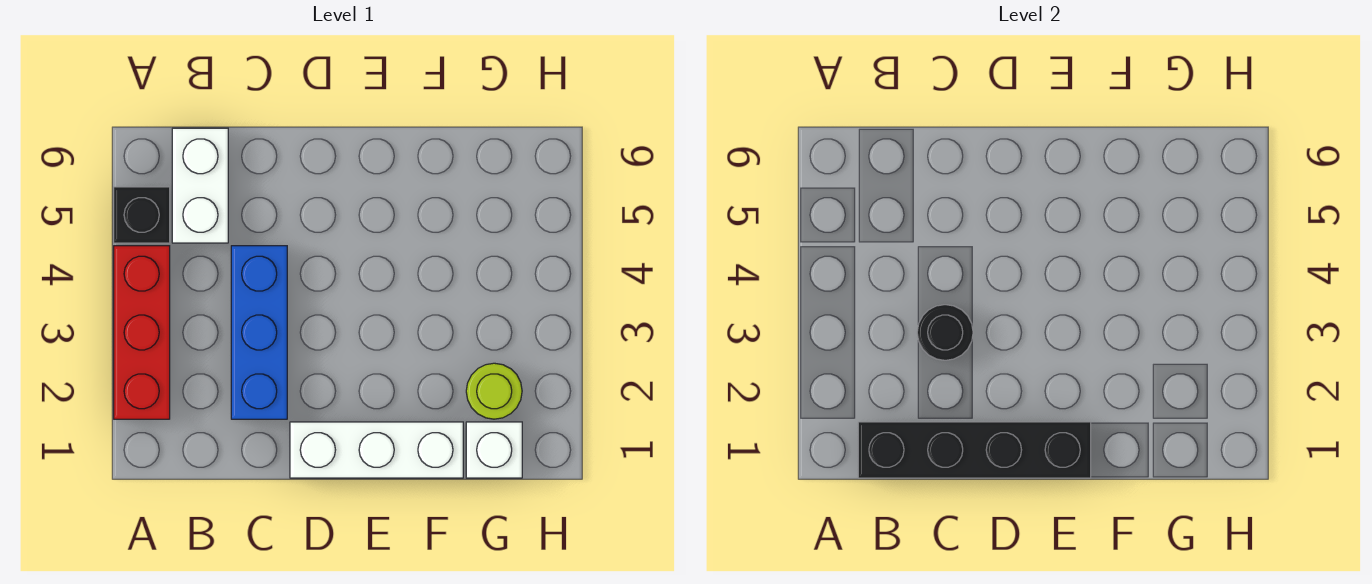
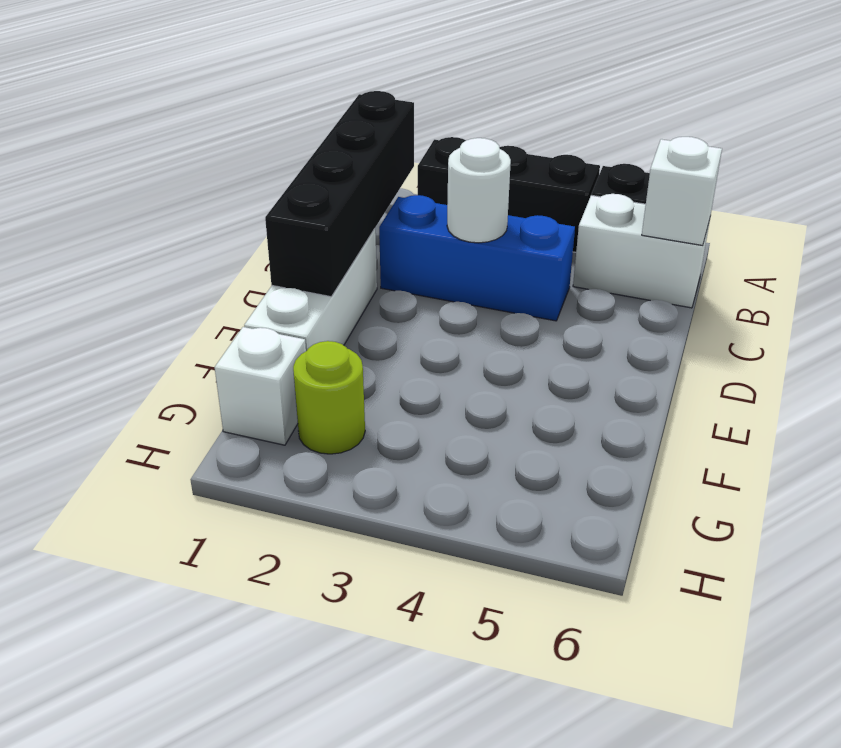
red 1x3 brick [114,246,170,419] -> black 1x3 brick [418,137,600,252]
none -> white 1x1 brick [642,137,722,245]
black 1x1 round brick [917,305,973,360] -> white 1x1 round brick [447,138,511,243]

